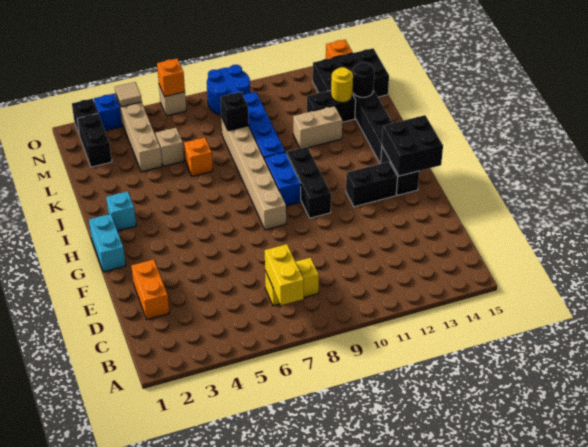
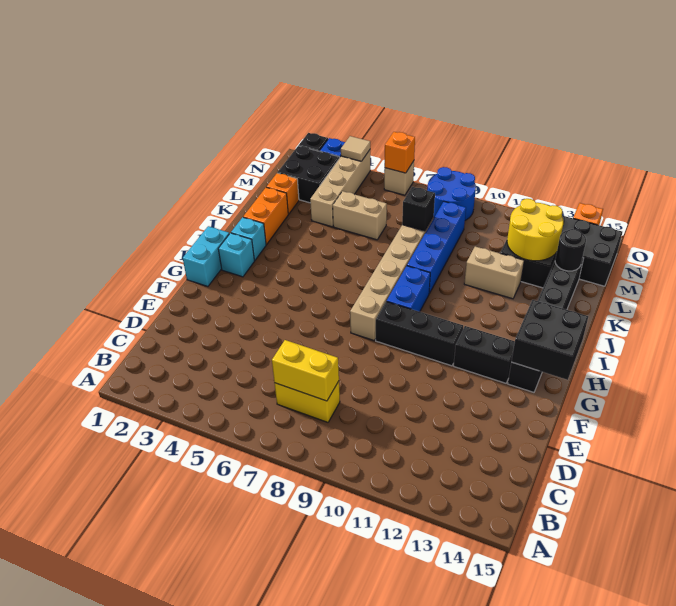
yellow 1x2 brick [265,244,304,305] -> yellow 1x2 brick turned to [272,340,339,401]
orange 1x2 brick [132,260,169,319] -> orange 1x2 brick moved to [243,187,288,244]
black 1x3 brick [287,147,331,218] -> black 1x3 brick turned to [376,301,463,366]
none -> cyan 1x1 brick [218,233,254,277]
orange 1x1 brick [184,138,213,176] -> orange 1x1 brick moved to [267,173,299,214]
tan 1x1 brick [156,128,184,166] -> tan 1x2 brick [333,191,387,240]
yellow 1x1 round brick [331,67,353,103] -> yellow 2x2 round brick [507,199,563,261]
black 1x2 brick [77,113,112,167] -> black 2x2 brick [278,146,339,203]

